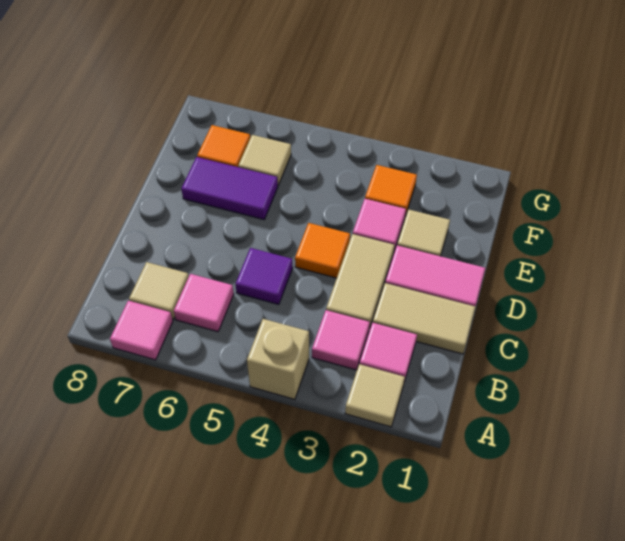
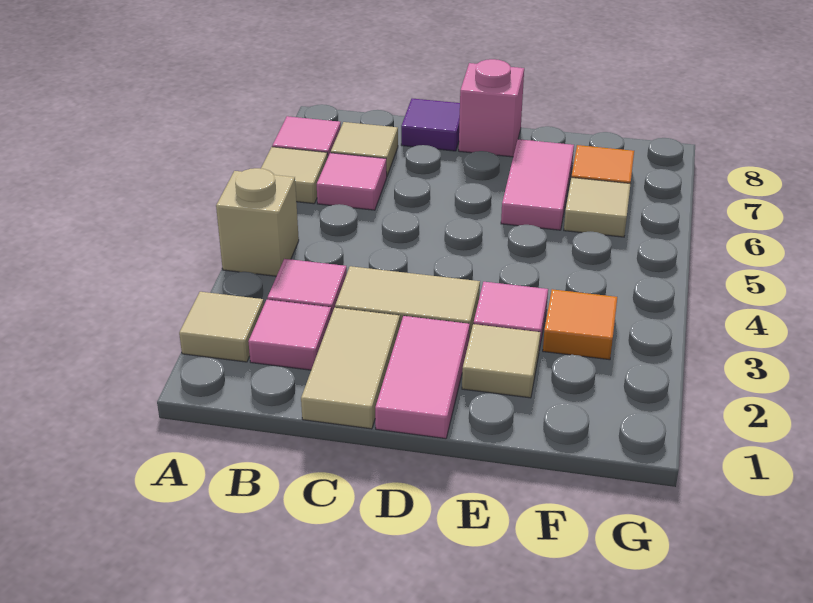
none -> tan 1x1 tile [261,147,327,204]
purple 1x1 tile [236,248,293,304] -> purple 1x1 tile moved to [401,99,460,151]
orange 1x1 tile [295,223,350,278] -> none
none -> pink 1x1 brick [459,59,524,157]
purple 1x2 tile [181,157,278,219] -> pink 1x2 tile [501,139,574,230]

